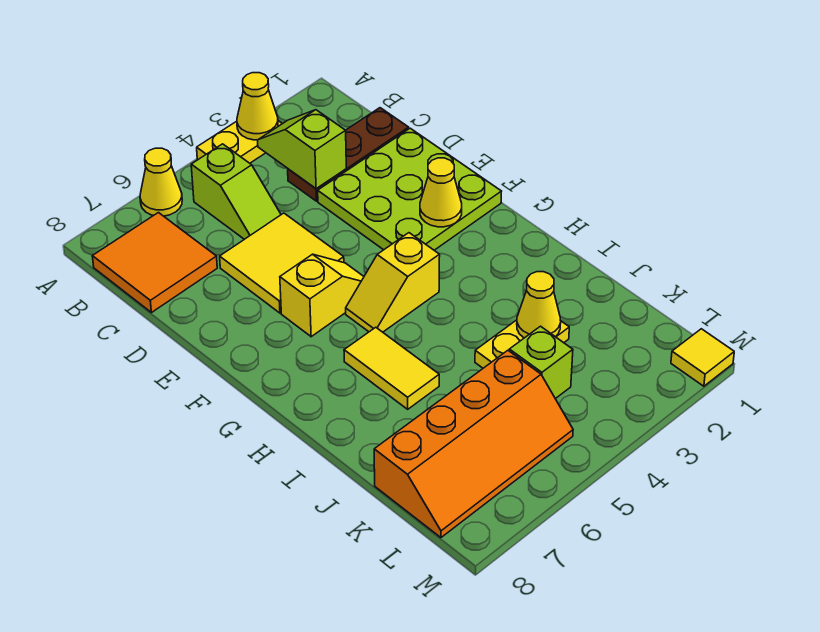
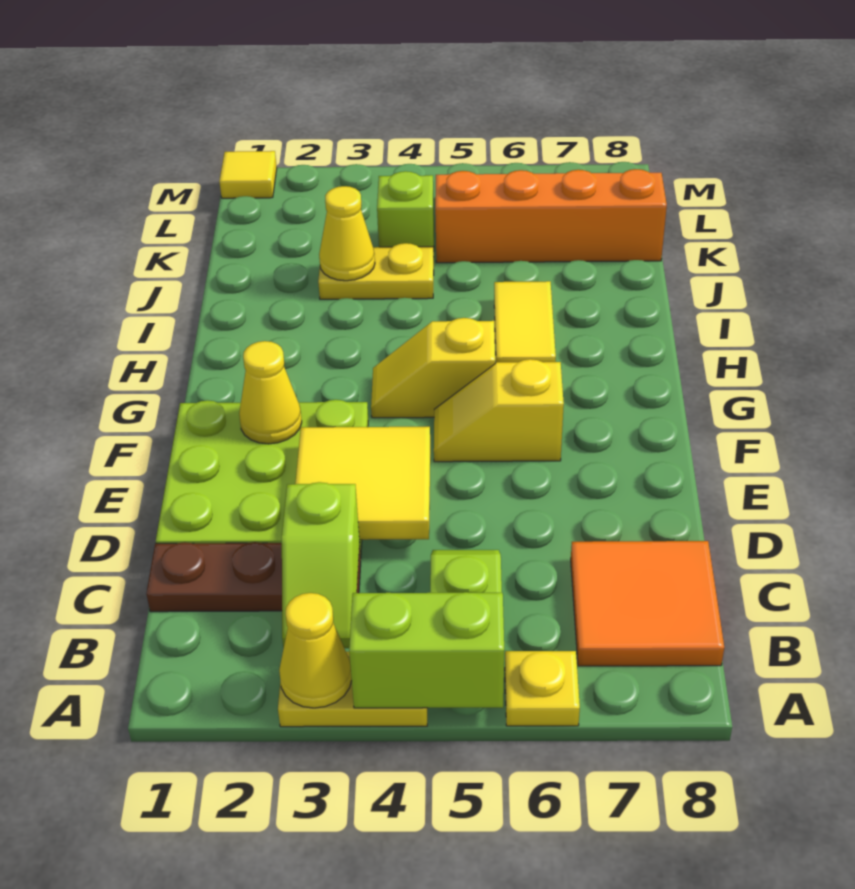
none -> lime 1x2 brick [349,592,504,708]
yellow 1x1 cone [140,148,182,216] -> yellow 1x1 plate [505,651,580,726]
yellow 2x2 tile [220,213,344,313] -> yellow 2x2 tile moved to [295,427,430,540]
yellow 1x2 slope [346,233,440,332] -> yellow 1x2 slope turned to [371,318,495,418]

